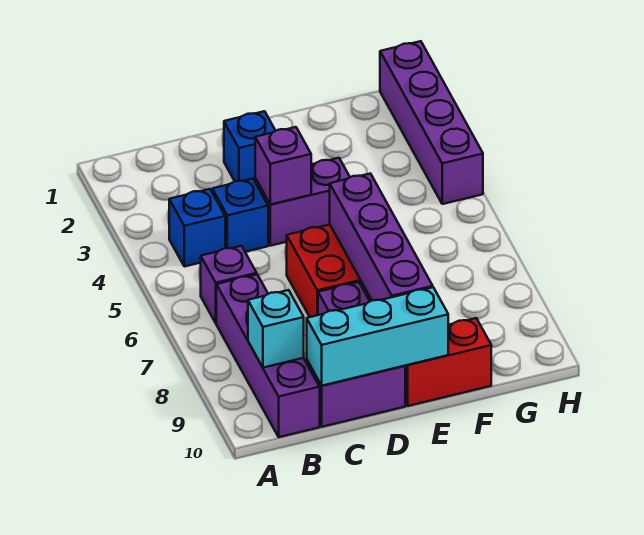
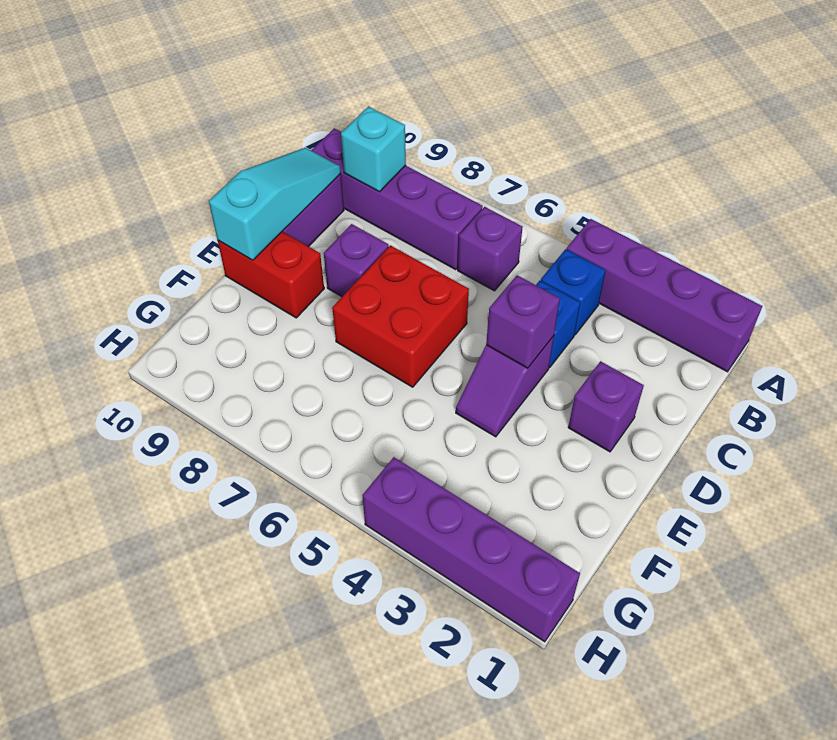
cyan 1x3 brick [307,287,448,386] -> cyan 1x3 slope [209,148,341,260]
blue 1x1 brick [224,111,275,181] -> purple 1x1 brick [568,361,644,452]
purple 1x2 brick [255,158,350,246] -> purple 1x2 slope [456,336,554,437]
purple 1x4 brick [330,174,433,300] -> purple 1x4 brick moved to [567,219,762,372]
red 1x2 brick [405,318,491,406] -> red 1x2 brick turned to [218,232,324,318]

